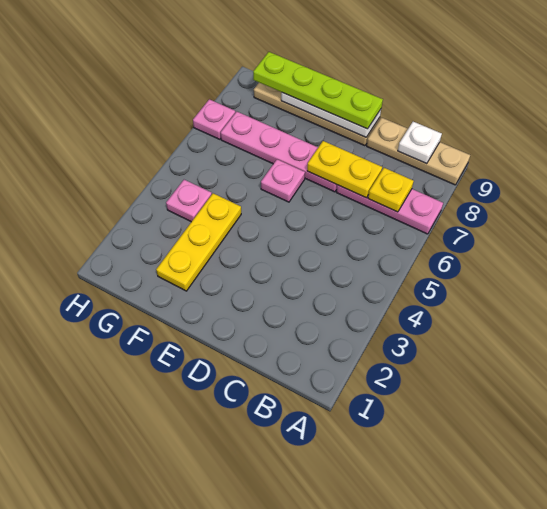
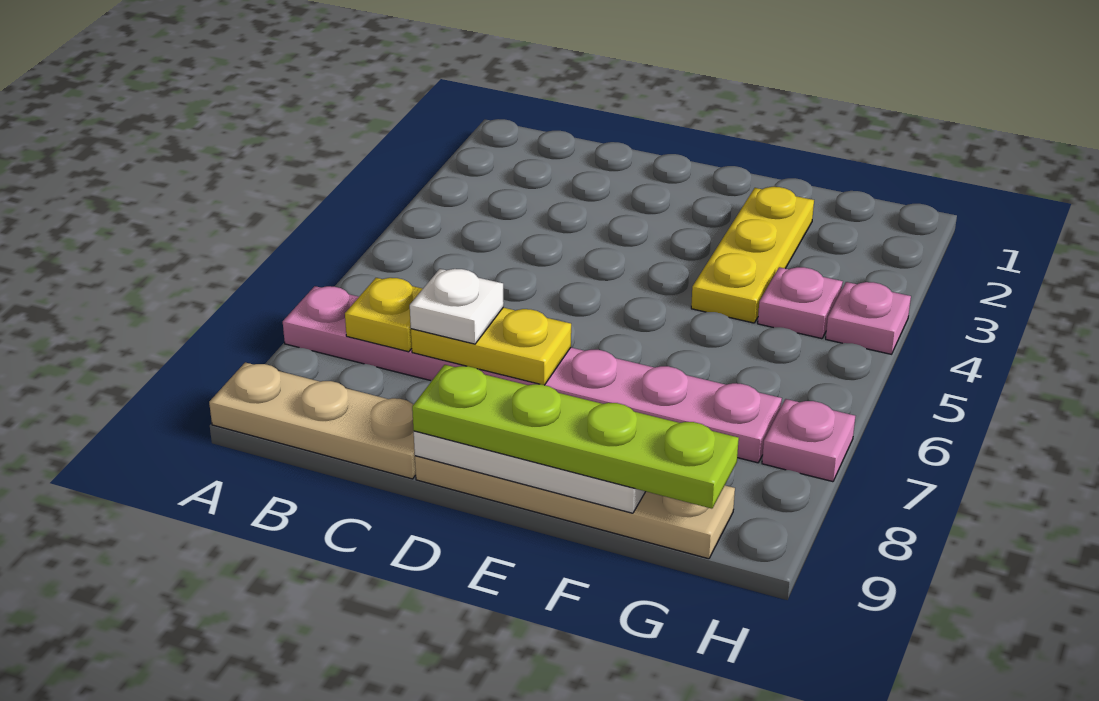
white 1x1 plate [398,122,442,164] -> white 1x1 plate moved to [410,269,504,344]
pink 1x1 plate [261,159,305,202] -> pink 1x1 plate moved to [826,282,911,354]

